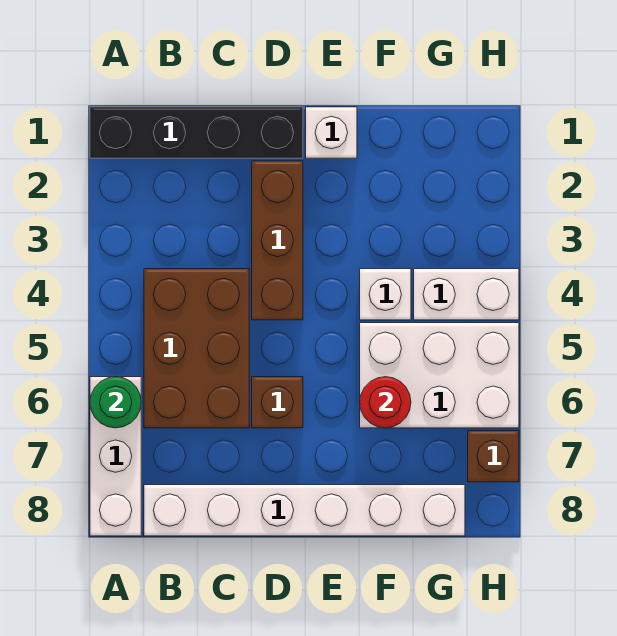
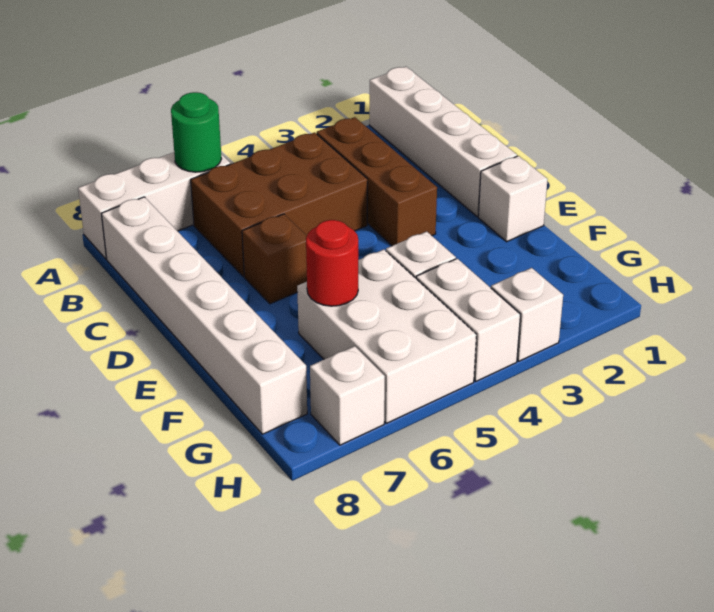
black 1x4 brick [90,107,303,158] -> white 1x4 brick [370,67,517,217]
brown 1x3 brick [252,161,303,320] -> brown 1x3 brick turned to [317,117,437,246]
none -> white 1x1 brick [491,268,563,361]
brown 1x1 brick [468,431,519,482] -> white 1x1 brick [310,346,385,445]

